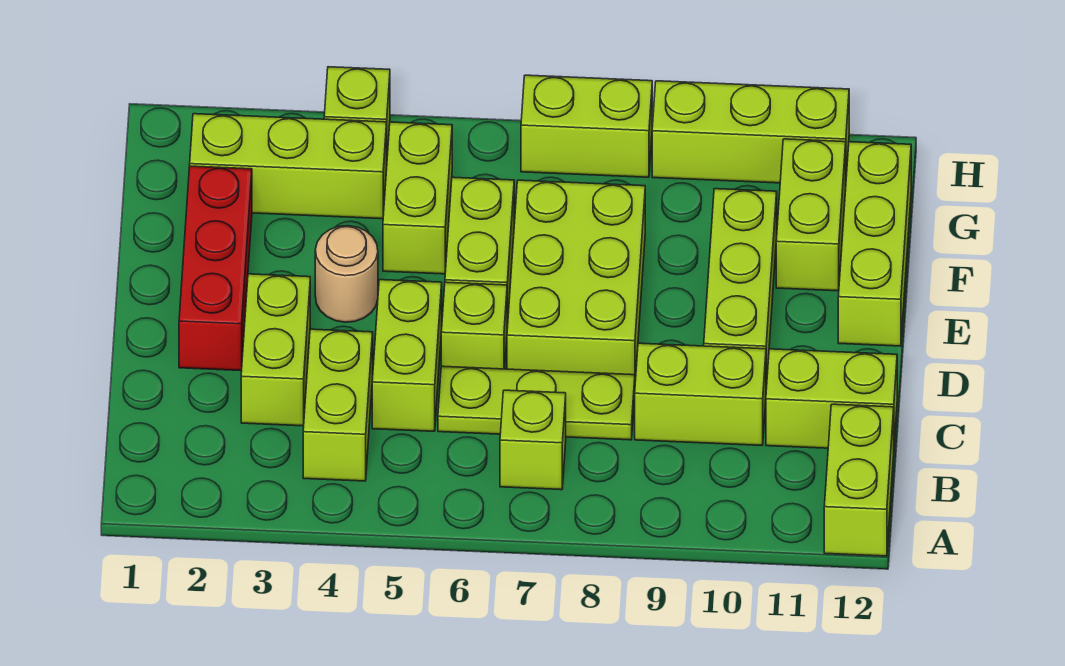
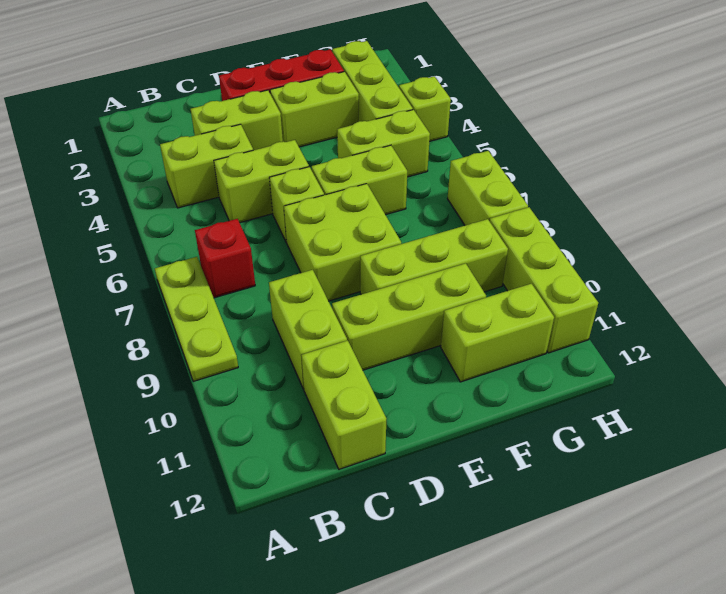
lime 1x2 brick [824,404,894,556] -> lime 1x2 brick moved to [270,72,359,147]
lime 1x1 brick [500,390,566,490] -> red 1x1 brick [195,219,255,298]
lime 1x3 plate [438,366,635,440] -> lime 1x3 plate moved to [155,257,238,381]
lime 2x3 brick [507,180,645,381] -> lime 2x2 brick [284,184,401,301]
tan 1x1 round brick [315,226,378,322] -> none
lime 1x3 brick [838,142,911,346] -> lime 1x3 brick moved to [360,219,508,294]

